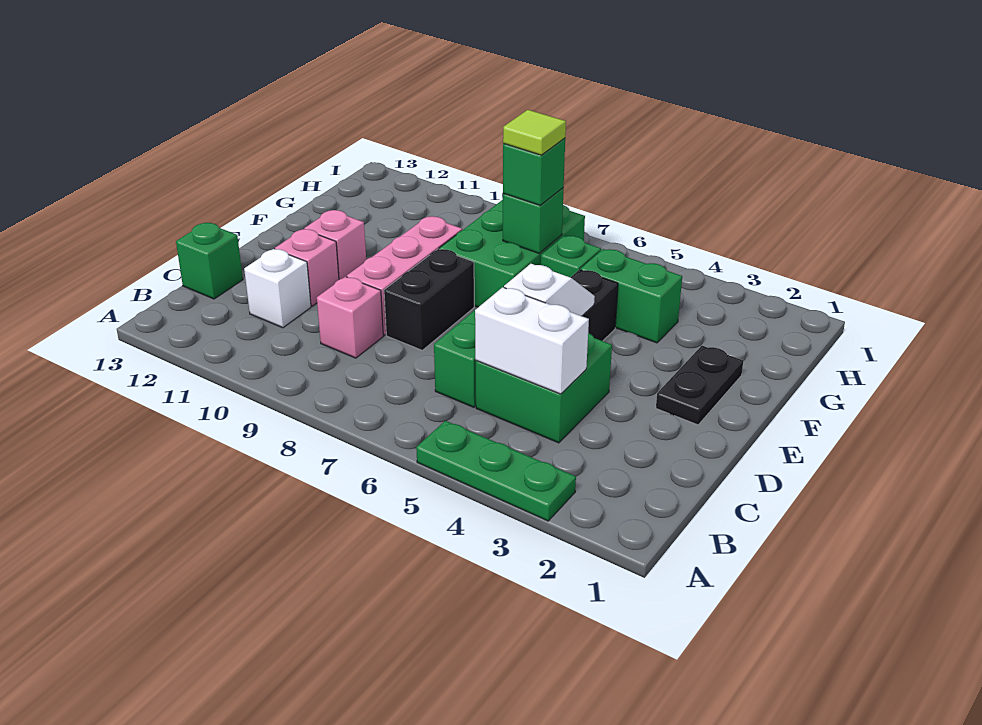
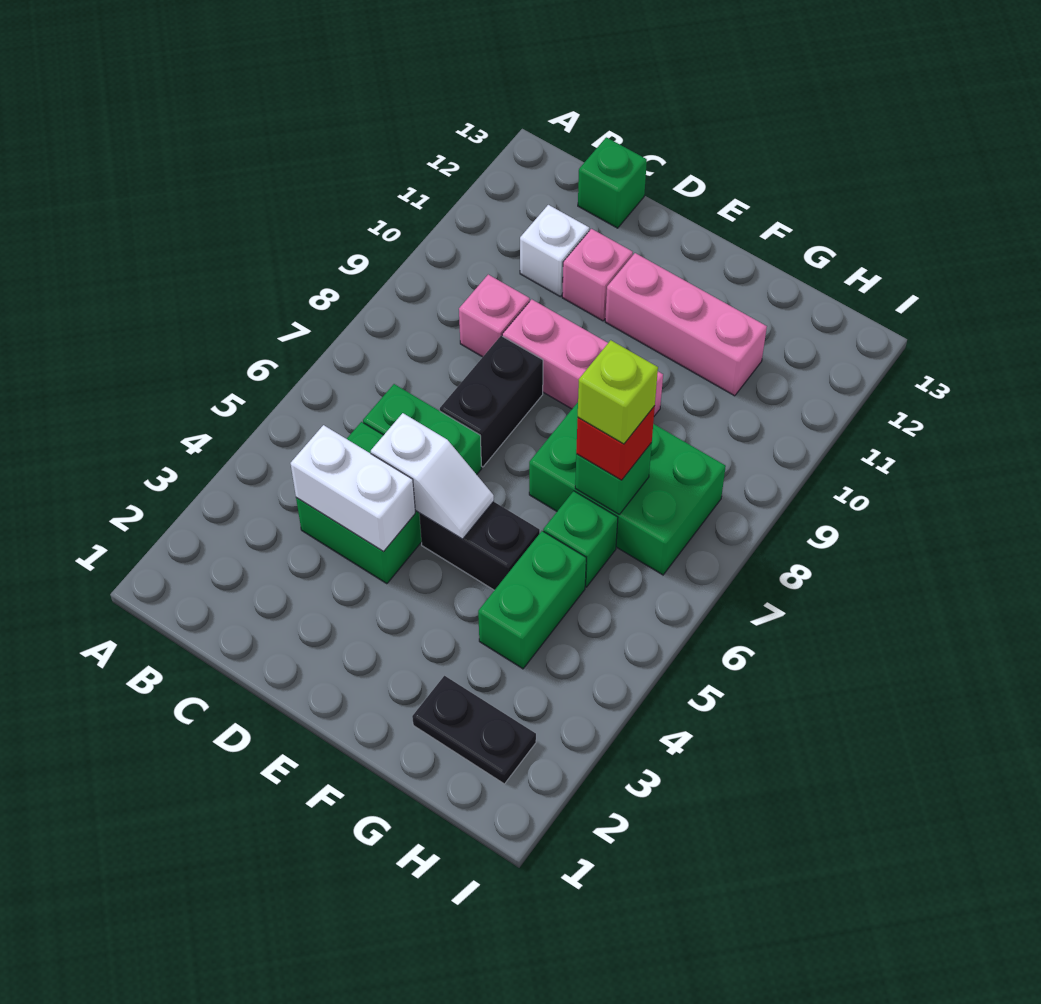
green 1x3 plate [416,421,576,521] -> none
white 1x2 brick [475,287,589,394] -> white 1x2 brick turned to [290,425,415,552]
black 1x2 brick [384,249,474,350] -> black 1x2 brick turned to [440,336,543,467]
black 1x2 plate [656,346,743,425] -> black 1x2 plate moved to [412,676,536,784]
pink 1x1 brick [304,210,366,279] -> pink 1x3 brick [605,253,767,396]
green 1x1 brick [503,138,565,205] -> red 1x1 brick [576,406,655,480]
lime 1x1 tile [503,110,566,155] -> lime 1x1 brick [578,340,658,444]

